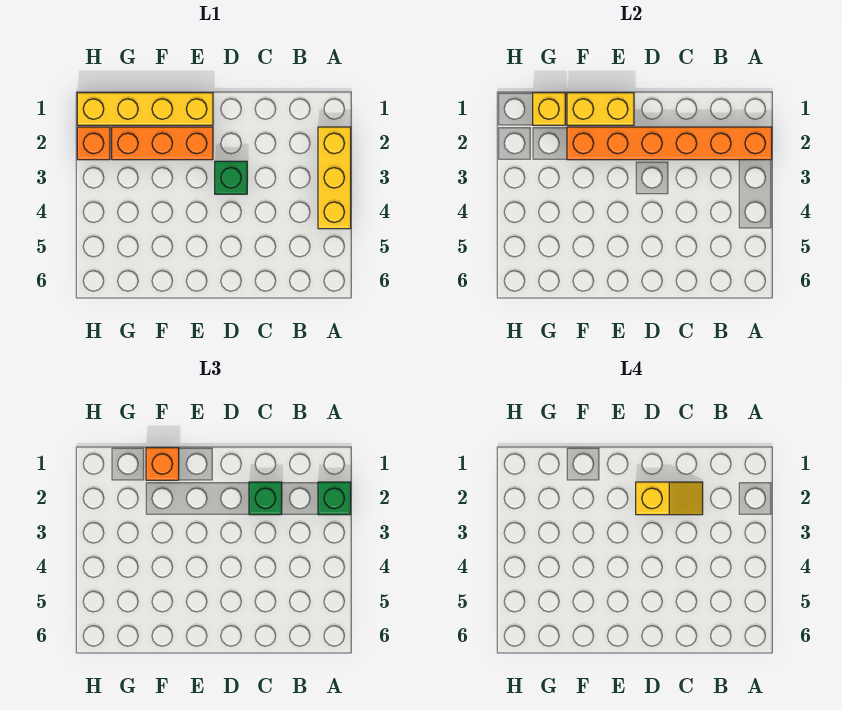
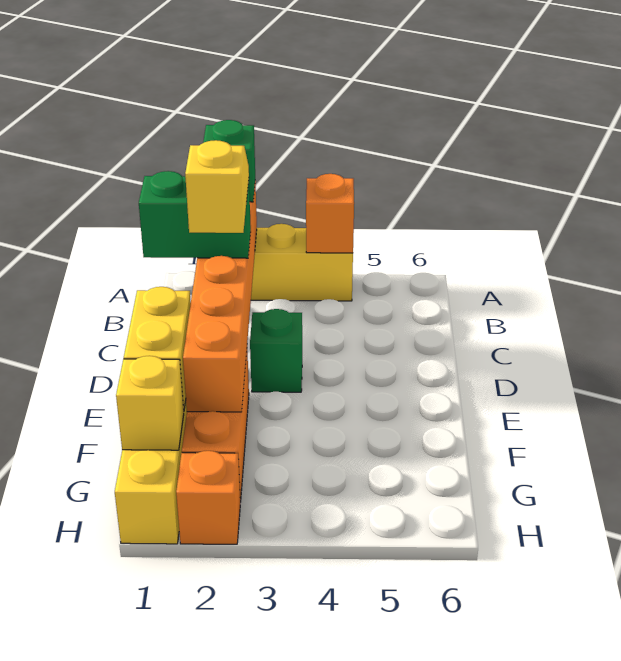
green 1x1 brick [249,482,282,515] -> green 1x2 brick [139,171,251,258]
orange 1x1 brick [146,448,179,480] -> orange 1x1 brick moved to [306,174,354,253]

